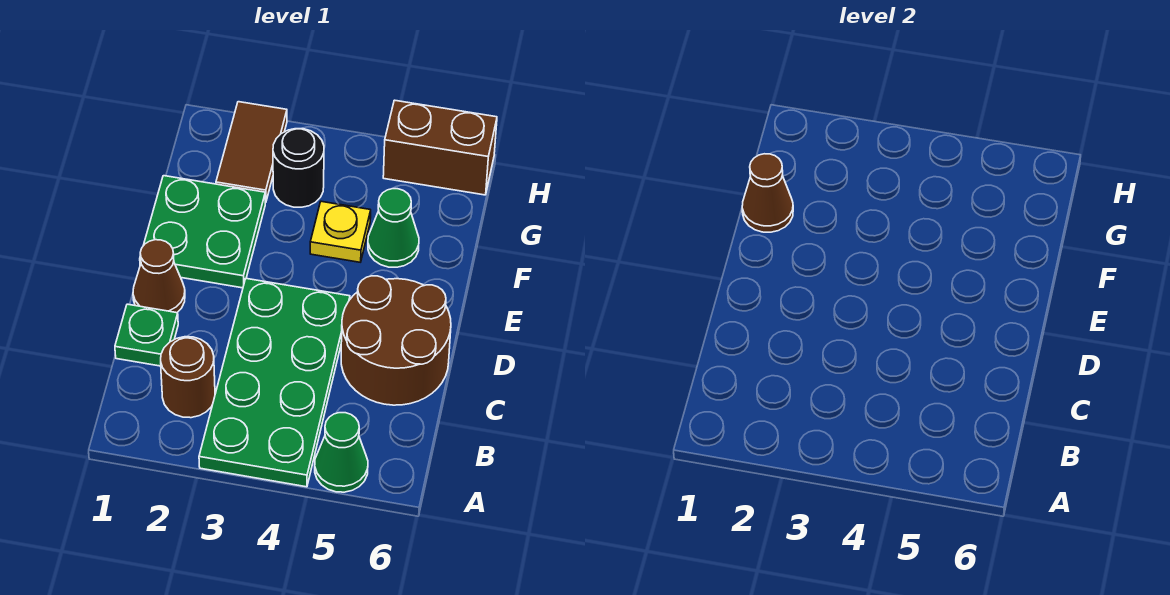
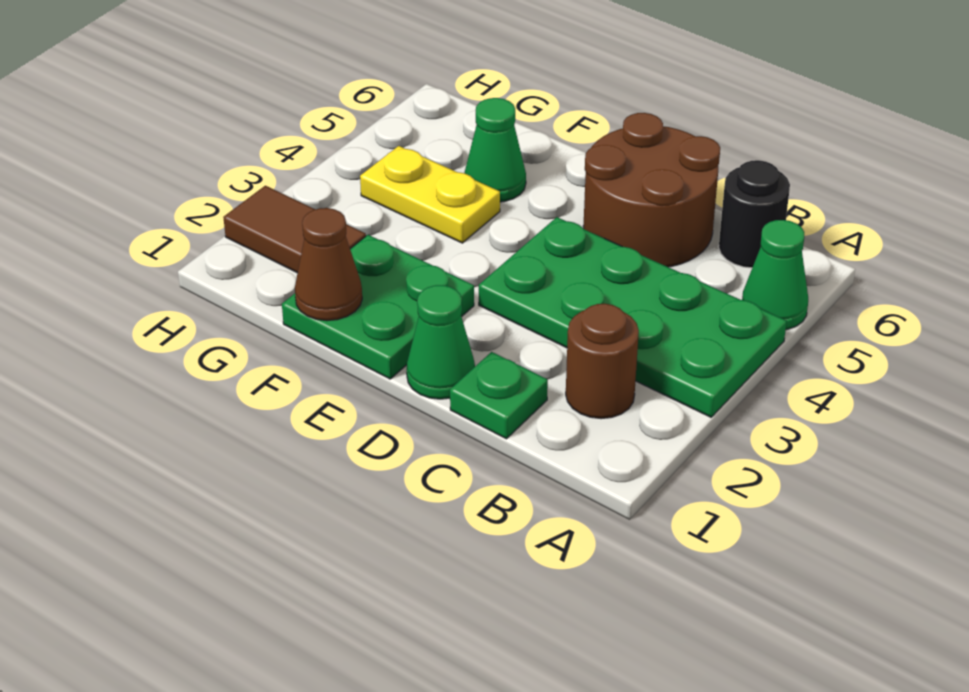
brown 1x1 cone [133,240,185,313] -> green 1x1 cone [407,285,475,399]
yellow 1x1 plate [310,201,371,262] -> yellow 1x2 plate [360,146,500,243]
black 1x1 round brick [273,129,324,207] -> black 1x1 round brick moved to [719,160,790,268]
brown 1x2 brick [383,100,497,195] -> none

